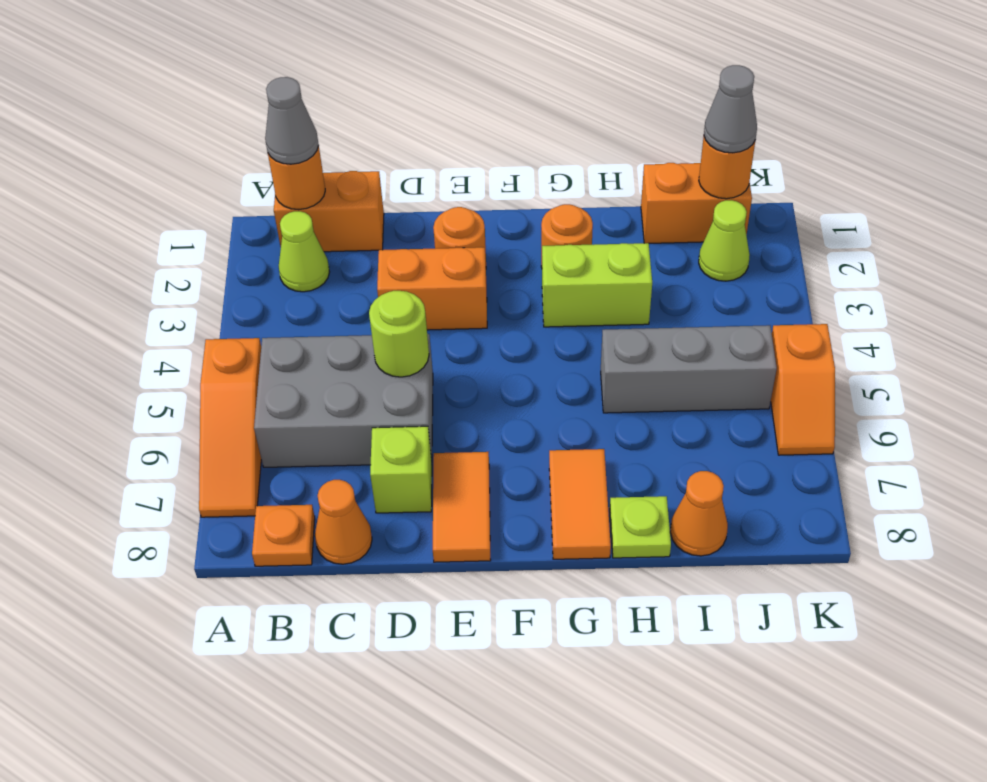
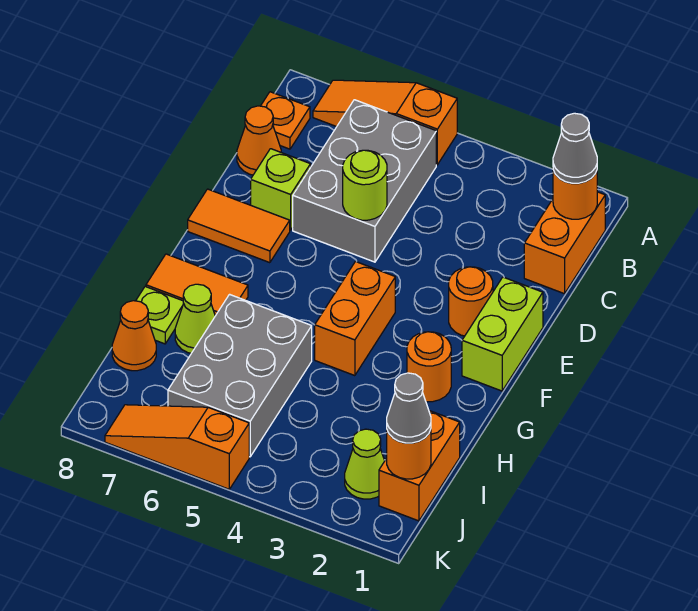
lime 1x1 cone [279,211,329,292] -> lime 1x1 cone moved to [175,284,215,353]
orange 1x2 brick [377,247,487,330] -> orange 1x2 brick moved to [315,262,395,376]
lime 1x2 brick [542,243,652,327] -> lime 1x2 brick moved to [462,277,543,391]
grey 1x3 brick [601,325,777,413] -> grey 2x3 brick [168,294,312,457]
orange 1x2 slope [771,324,835,455] -> orange 1x3 slope [105,405,249,489]

